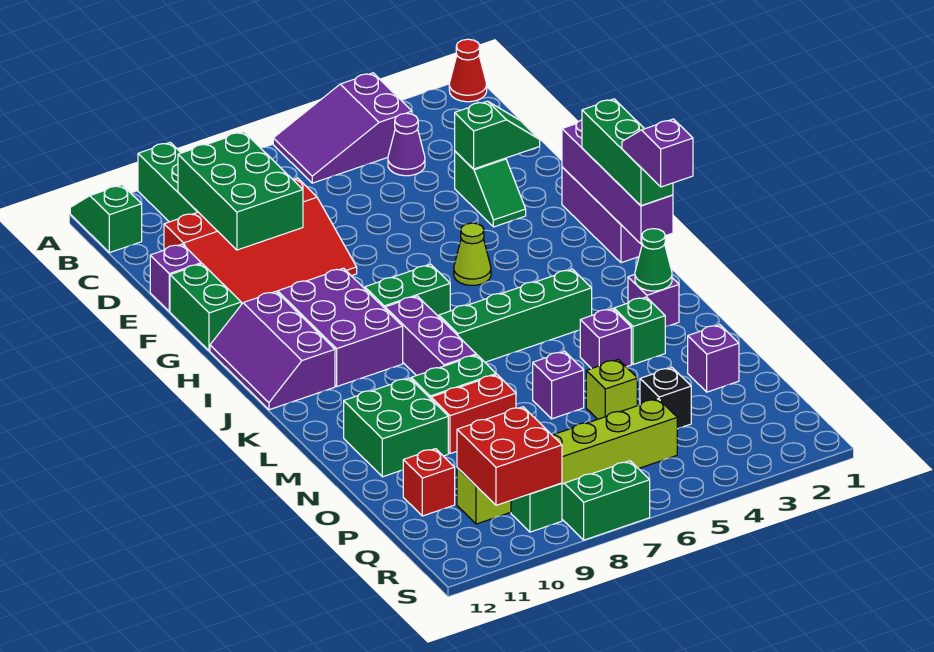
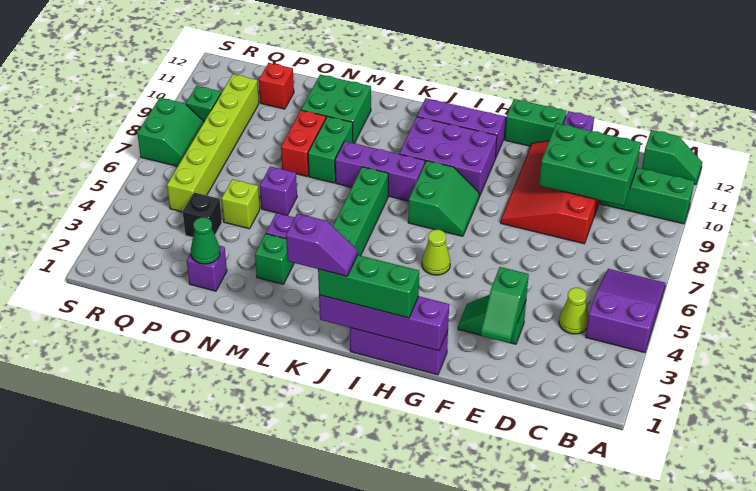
red 1x1 cone [449,39,487,102] -> none
purple 1x1 cone [388,113,425,176] -> lime 1x1 cone [559,288,588,334]
purple 1x1 brick [628,274,679,327] -> none
green 1x1 cone [635,229,672,291] -> green 1x1 cone moved to [191,217,220,264]
red 2x2 brick [457,407,562,505] -> none

